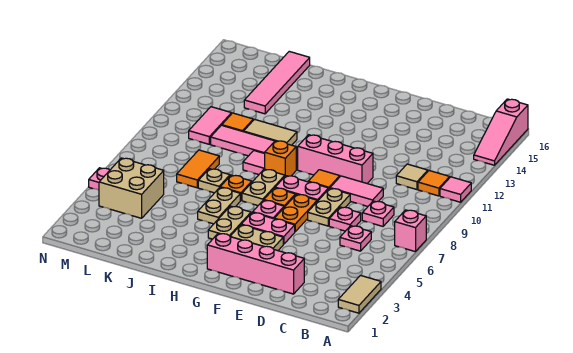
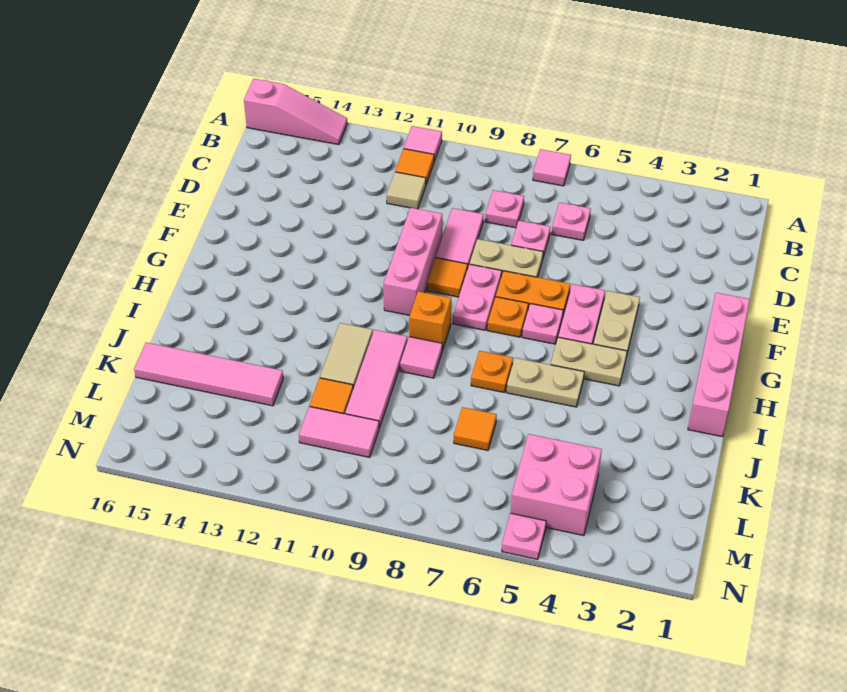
tan 1x2 tile [338,276,381,313] -> none
pink 1x1 brick [395,210,426,252] -> pink 1x1 tile [533,149,571,186]
pink 1x4 brick [207,233,304,294] -> pink 1x4 brick moved to [688,293,750,437]
tan 1x2 plate [242,169,285,205] -> none
tan 1x1 plate [198,169,230,193] -> none
orange 1x2 tile [177,150,219,188] -> orange 1x1 tile [454,407,497,450]
tan 2x2 brick [99,158,164,218] -> pink 2x2 brick [511,434,602,536]

